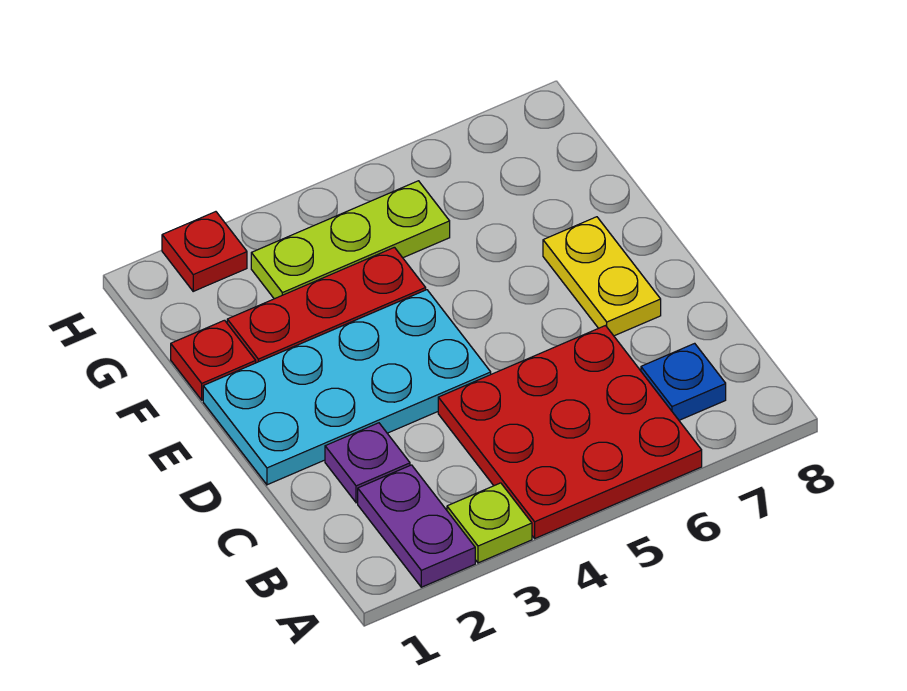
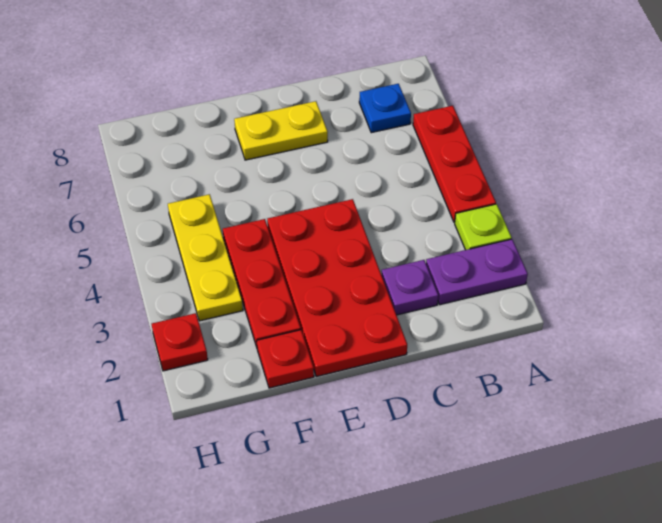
red 3x3 plate [438,326,702,538] -> red 1x3 plate [413,106,496,222]
cyan 2x4 plate [203,290,491,485] -> red 2x4 plate [267,199,407,377]
lime 1x3 plate [251,181,450,299] -> yellow 1x3 plate [168,194,243,321]

